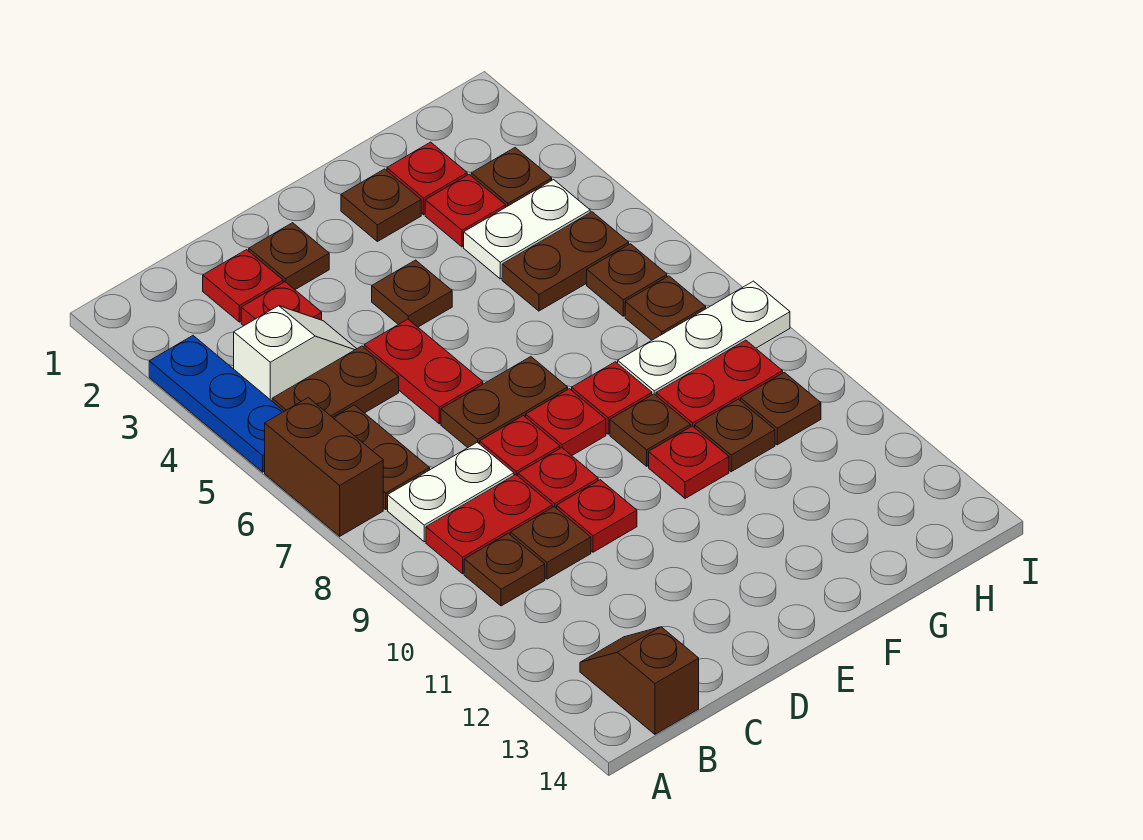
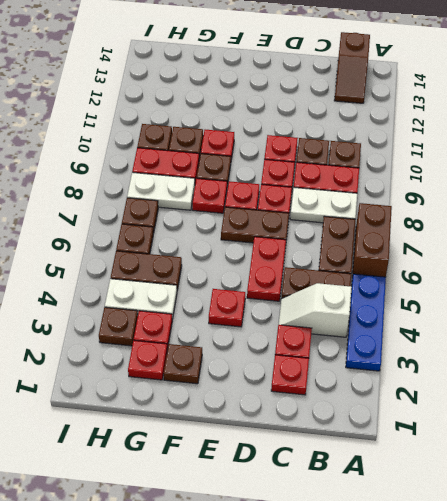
brown 1x1 plate [249,223,329,290] -> none
brown 1x1 plate [372,260,452,327] -> red 1x1 plate [209,289,245,327]
white 1x3 plate [618,281,790,395] -> white 1x2 plate [127,172,195,210]

